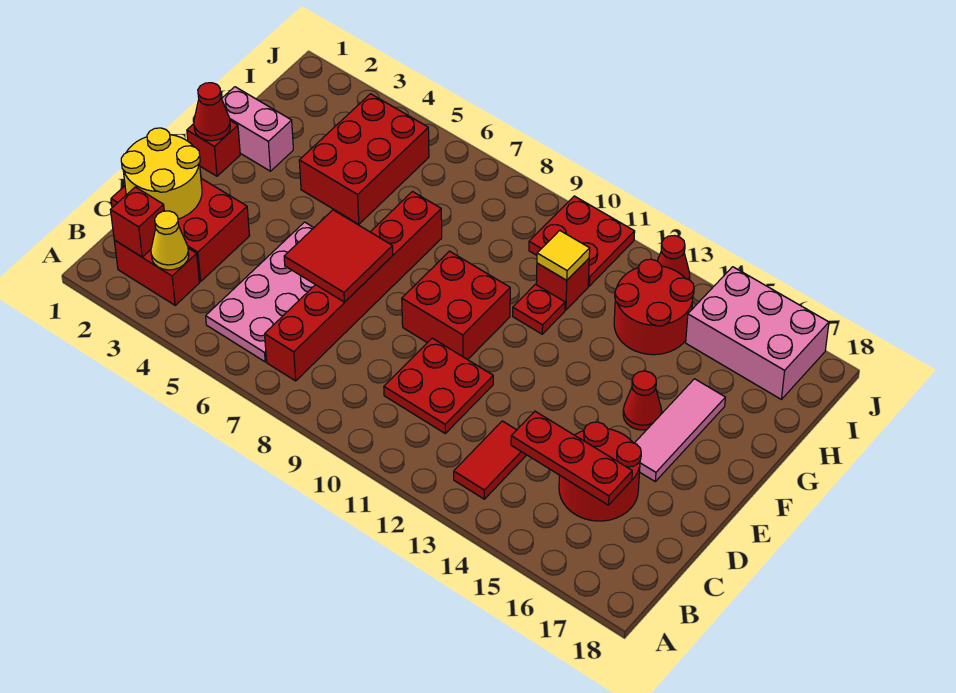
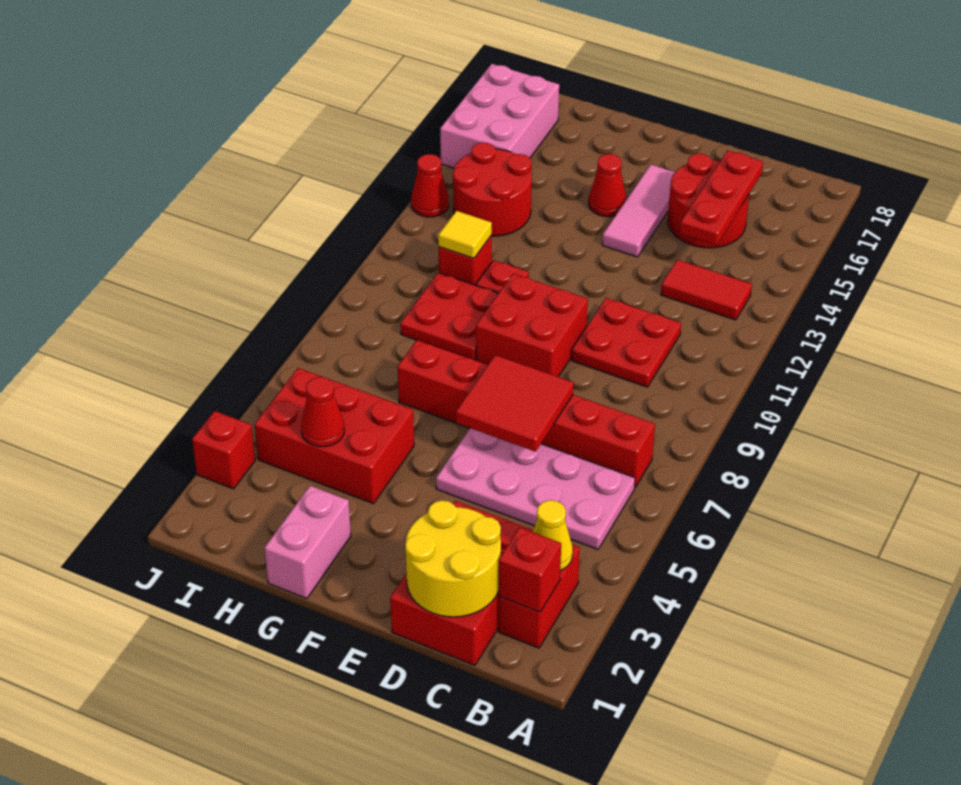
pink 1x3 tile [635,379,725,481] -> pink 1x3 tile turned to [602,165,675,257]
red 1x1 brick [187,121,240,176] -> red 1x1 brick moved to [192,411,255,489]
red 1x1 cone [194,83,230,141] -> red 1x1 cone moved to [301,377,344,447]
red 2x2 plate [529,196,635,286] -> red 2x2 plate moved to [400,273,498,360]

